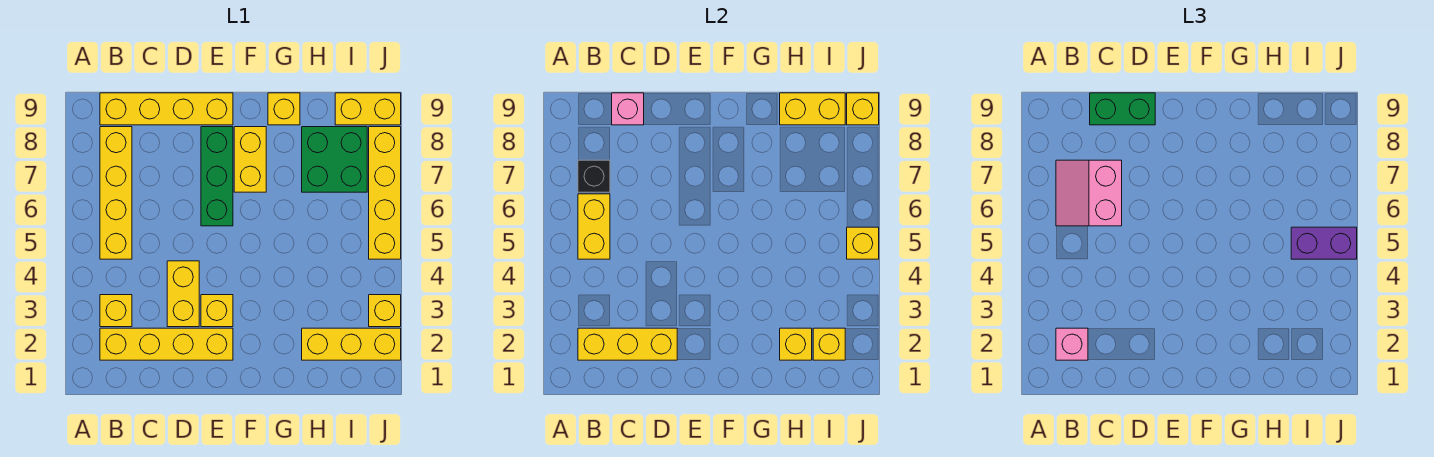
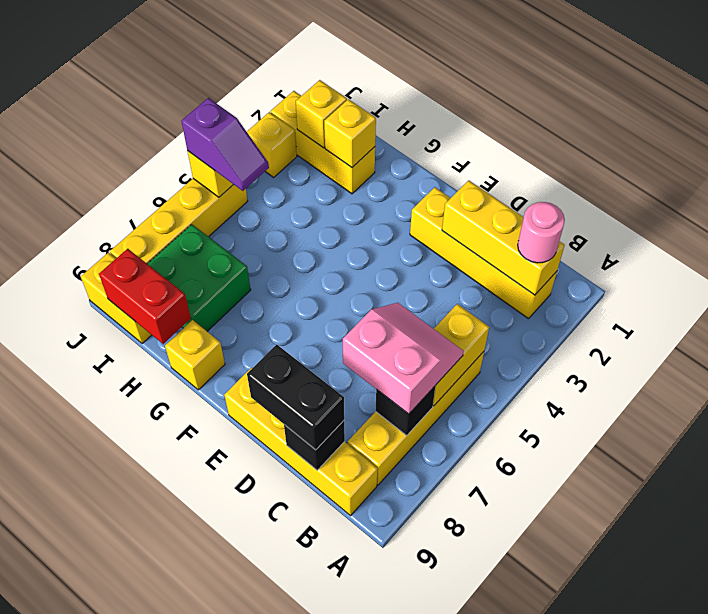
pink 1x1 brick [1056,328,1088,360] -> pink 1x1 round brick [518,202,565,263]
yellow 1x1 brick [100,295,132,327] -> none
pink 2x2 slope [1056,160,1122,226] -> pink 2x2 slope turned to [343,303,464,414]
pink 1x1 brick [612,93,644,125] -> black 1x1 brick [284,421,345,470]
green 1x2 brick [1090,93,1155,125] -> black 1x2 brick [247,345,344,450]
yellow 1x2 brick [167,261,199,327] -> none
yellow 1x1 brick [201,295,233,327] -> none
green 1x3 brick [201,127,233,226] -> none
yellow 1x2 brick [234,127,266,192] -> none
yellow 1x2 brick [780,93,845,125] -> red 1x2 brick [99,249,191,344]
purple 1x2 brick [1291,227,1357,259] -> purple 1x2 slope [181,98,269,191]
yellow 1x1 brick [847,93,879,125] -> none

